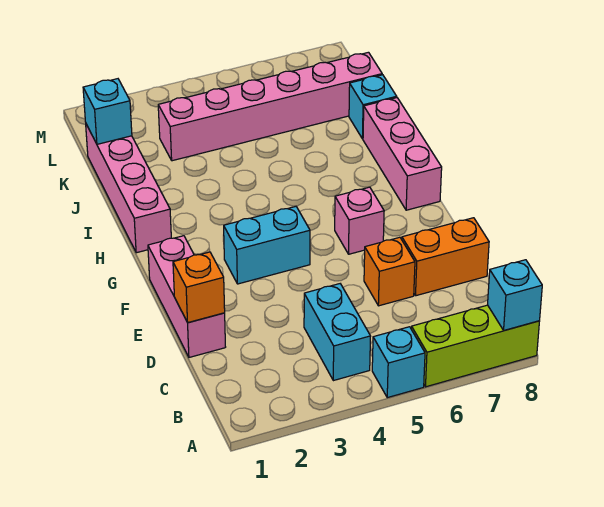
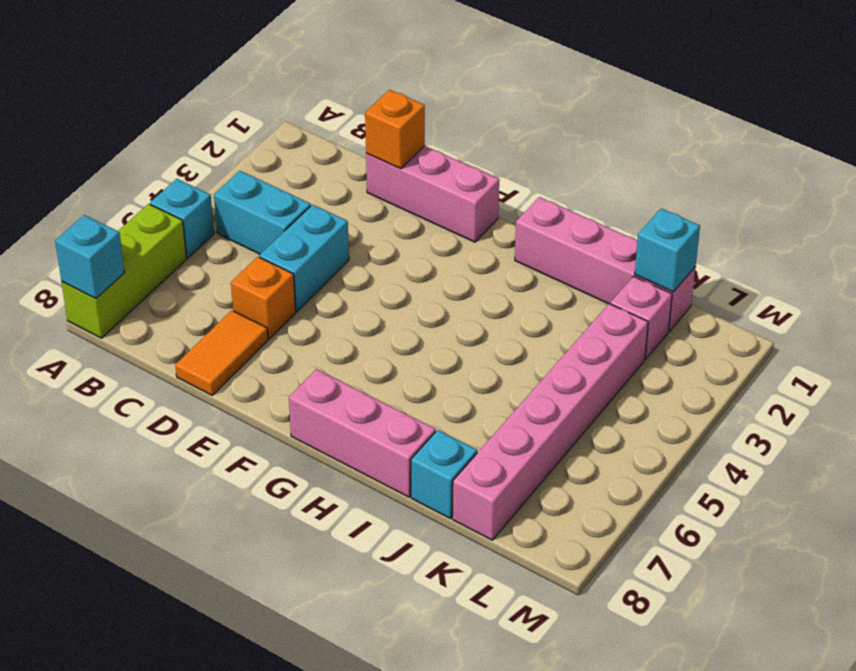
orange 1x2 brick [402,218,489,296] -> orange 1x2 tile [175,310,268,395]
cyan 1x2 brick [224,207,310,284] -> cyan 1x2 brick moved to [259,205,349,312]
pink 1x1 brick [335,187,384,254] -> pink 1x1 brick moved to [610,276,672,359]

